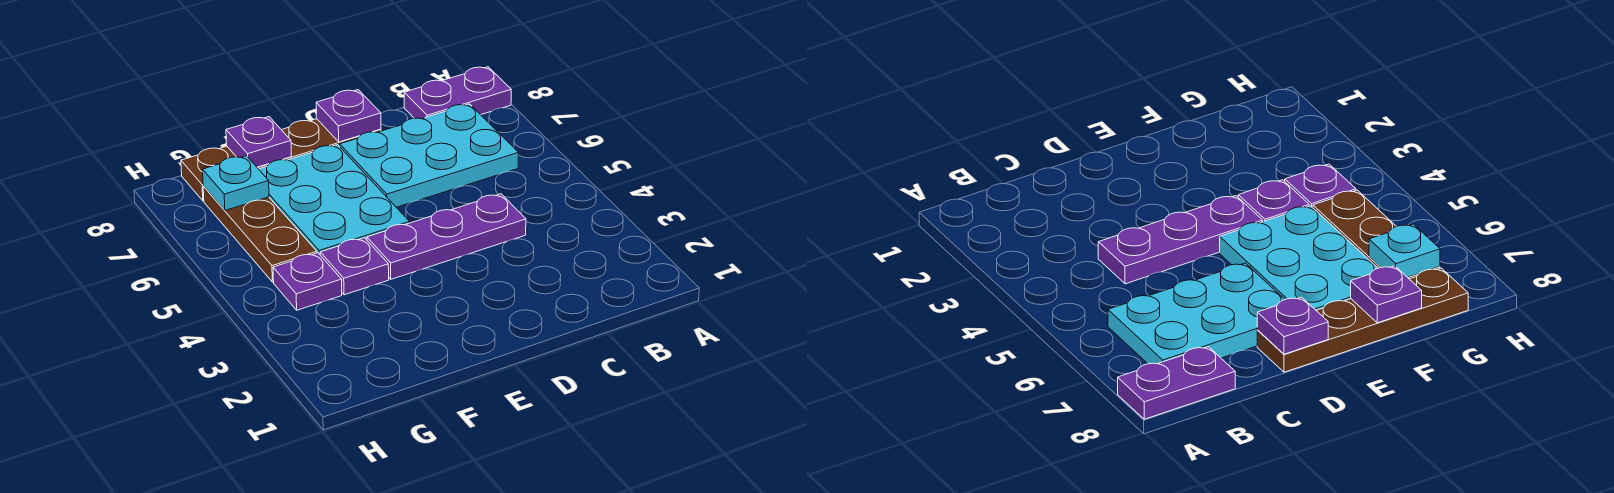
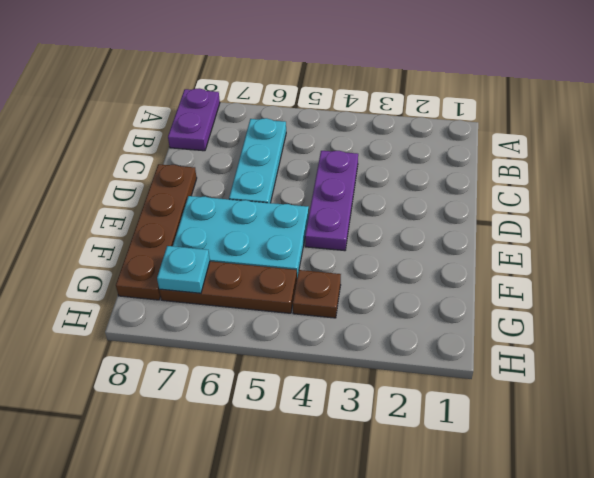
cyan 2x3 plate [340,104,519,207] -> cyan 1x3 plate [229,118,286,203]
purple 1x1 plate [316,90,381,142] -> none
purple 1x1 plate [320,238,389,295] -> none
purple 1x1 plate [226,117,291,167] -> none
purple 1x1 plate [273,253,342,310] -> brown 1x1 plate [293,270,341,318]

